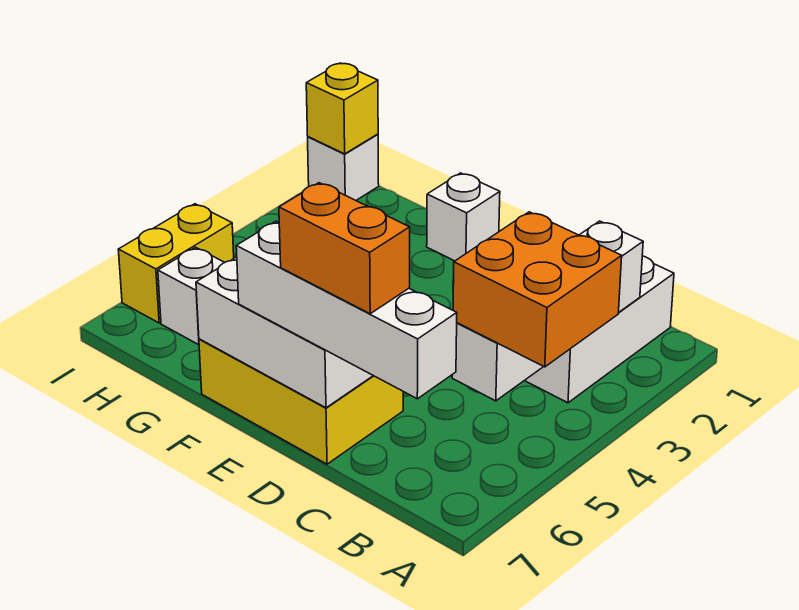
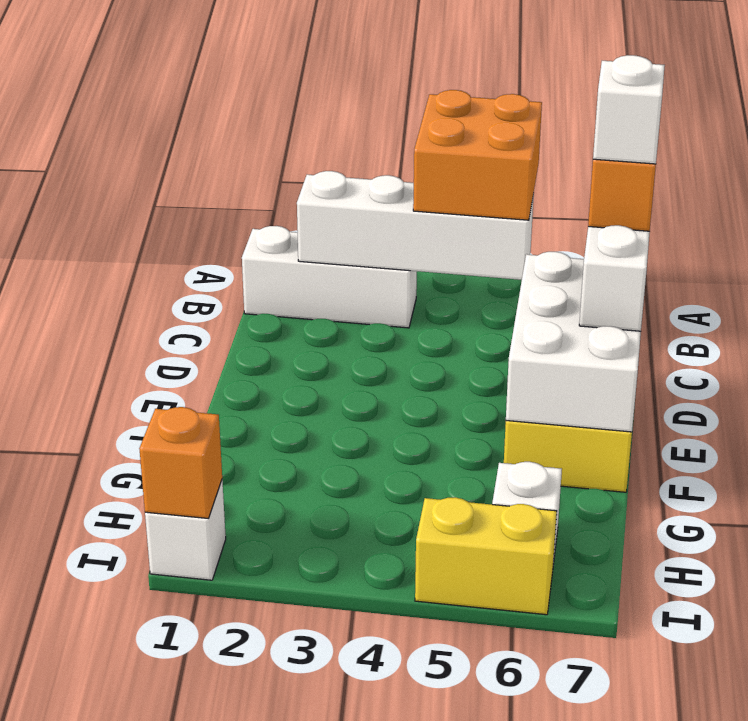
white 1x1 brick [427,173,500,261] -> white 1x1 brick moved to [593,55,665,164]
yellow 1x1 brick [306,63,378,154] -> orange 1x1 brick [139,407,222,519]

